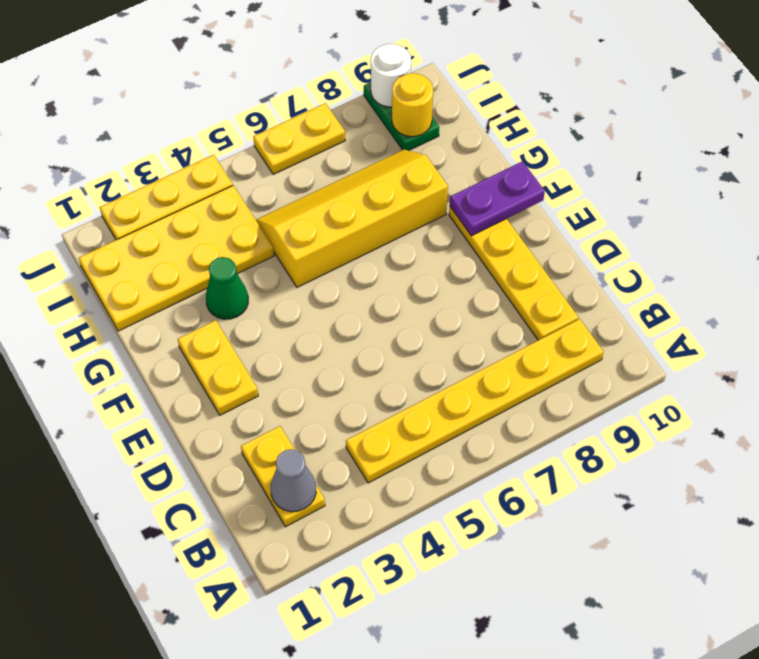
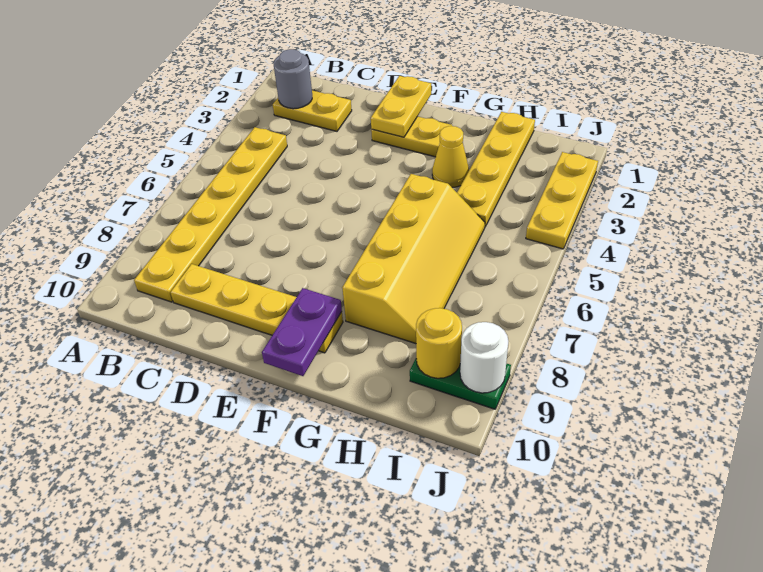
grey 1x1 cone [271,449,316,512] -> grey 1x1 round brick [274,49,312,109]
green 1x1 cone [206,257,248,319] -> yellow 1x1 cone [432,126,469,187]
yellow 2x4 plate [79,185,274,331] -> yellow 1x4 plate [457,112,535,226]
yellow 1x2 plate [253,103,345,174] -> yellow 1x2 plate moved to [371,76,431,137]

